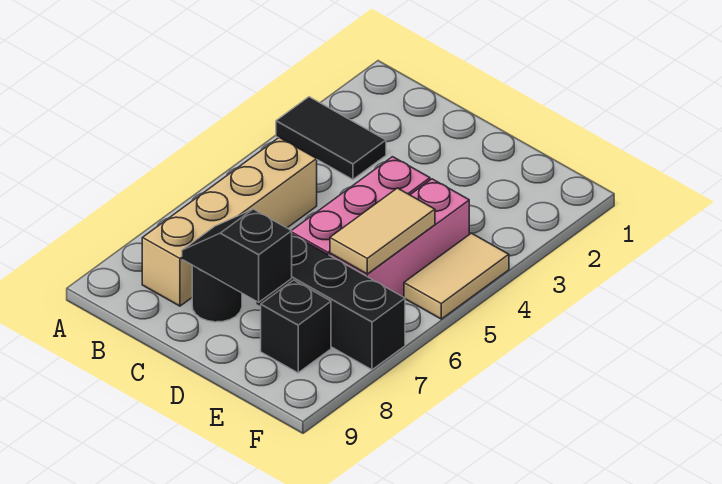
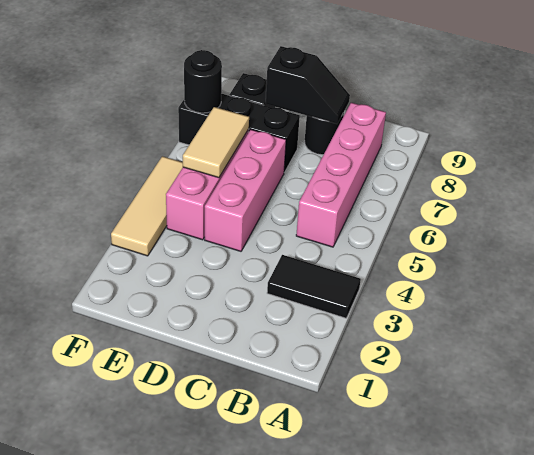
tan 1x4 brick [142,138,317,306] -> pink 1x4 brick [296,103,386,247]
tan 1x2 tile [404,233,509,319] -> tan 1x3 tile [111,156,183,256]
none -> black 1x1 round brick [184,50,222,113]

